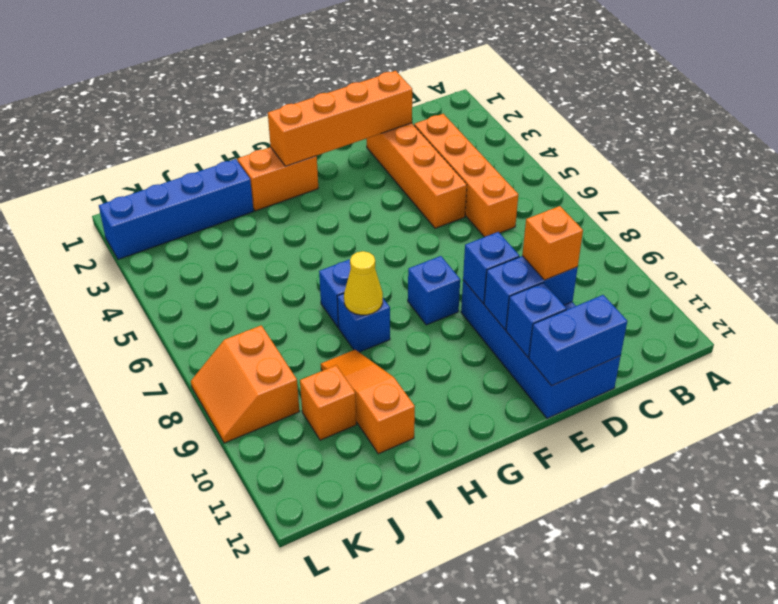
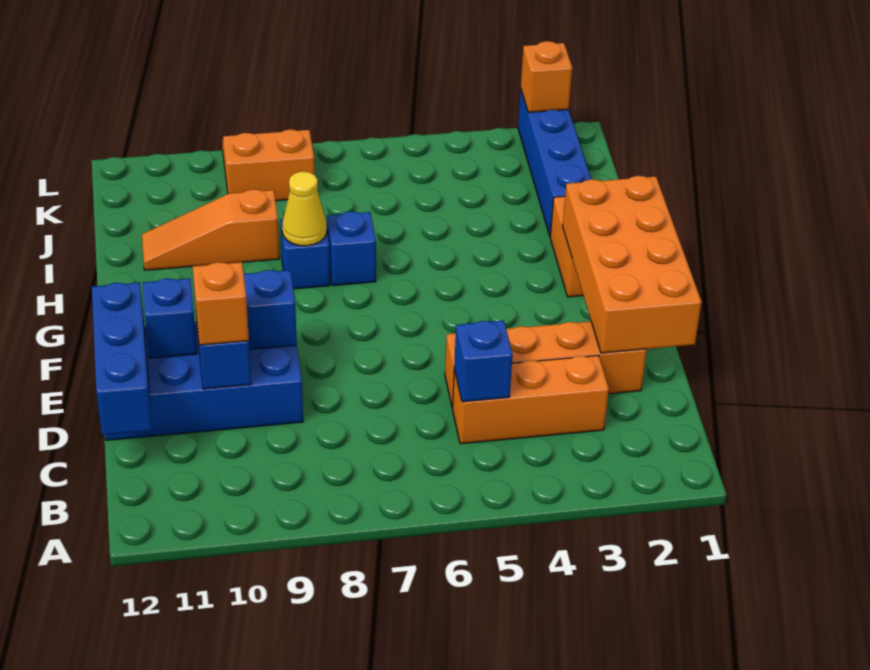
orange 1x4 brick [414,114,518,237] -> orange 1x3 brick [453,355,609,444]
orange 1x4 brick [268,71,412,166] -> orange 2x4 brick [563,176,702,353]
blue 1x2 brick [529,295,627,386] -> blue 1x3 brick [92,283,152,435]
blue 1x1 brick [408,256,460,325] -> blue 1x1 brick moved to [454,321,513,402]
orange 1x3 slope [321,350,415,454] -> orange 1x3 slope turned to [142,189,280,270]
orange 1x1 brick [300,365,356,440] -> orange 1x1 brick moved to [521,41,572,112]

